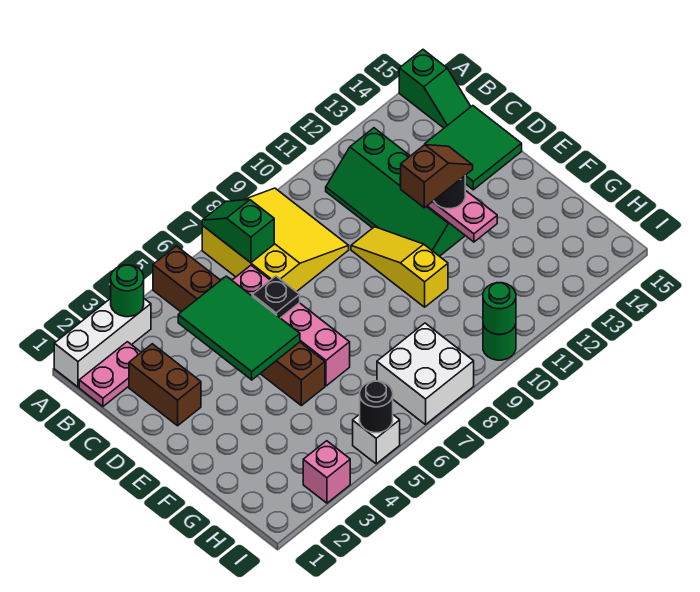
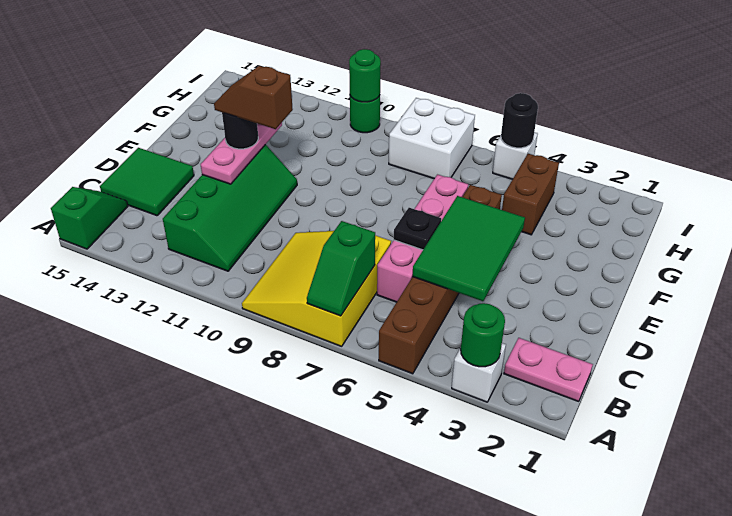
white 1x3 brick [54,298,151,387] -> white 1x1 brick [452,343,506,402]
brown 1x2 brick [129,344,201,426] -> brown 1x2 brick moved to [502,154,559,235]
yellow 1x3 slope [351,227,448,307] -> none
pink 1x1 brick [303,441,350,503] -> none

